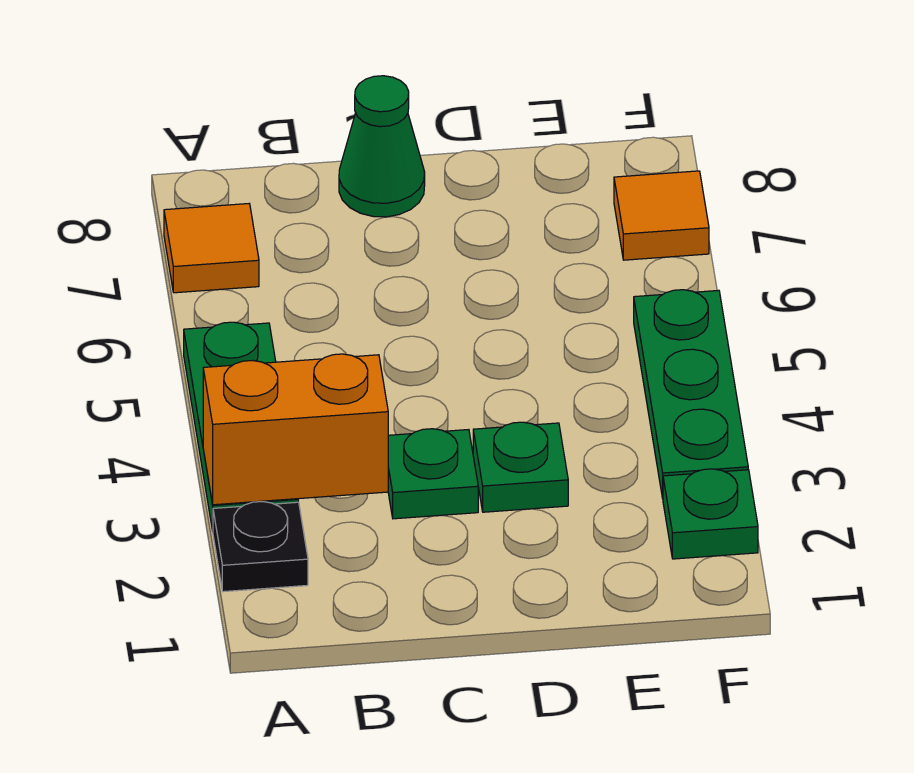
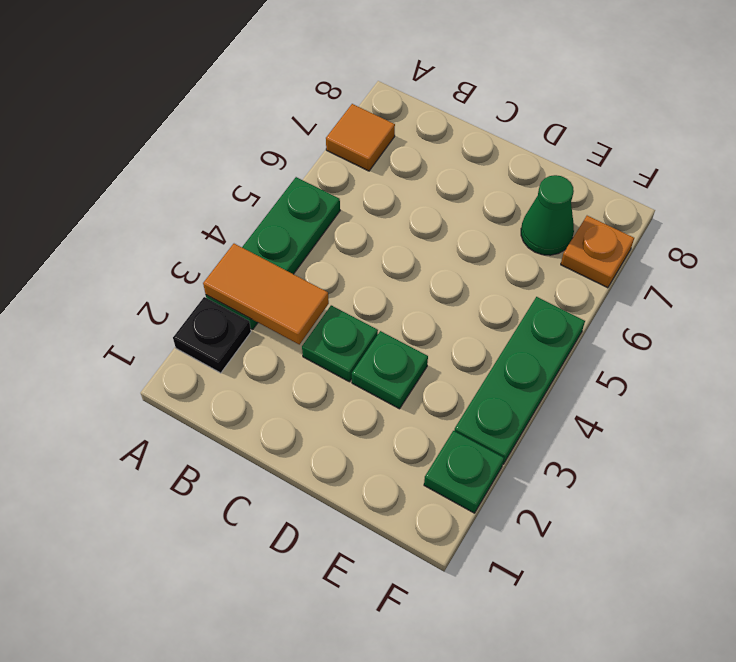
orange 1x2 brick [203,354,388,505] -> orange 1x2 tile [203,244,329,344]
green 1x1 cone [339,76,425,217] -> green 1x1 cone moved to [521,175,574,255]
orange 1x1 tile [614,171,709,260] -> orange 1x1 plate [561,216,634,288]

